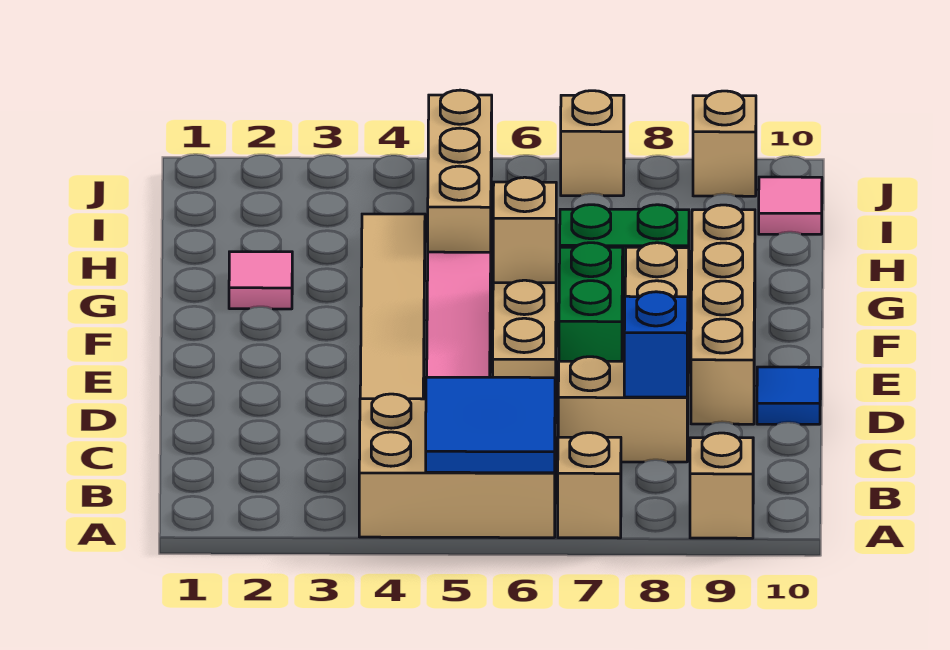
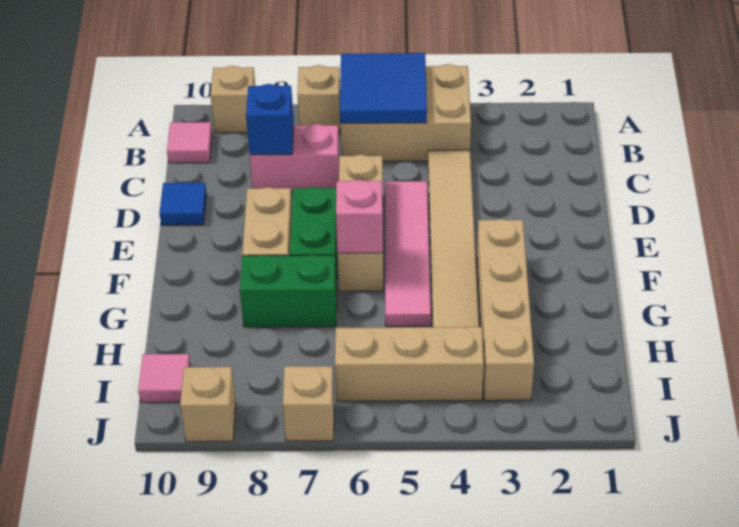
tan 1x2 brick [558,357,688,462] -> pink 1x2 brick [250,124,339,193]
tan 1x4 brick [691,205,755,424] -> tan 1x4 brick moved to [477,219,534,401]
tan 1x1 brick [493,177,556,283] -> pink 1x1 brick [336,180,383,253]
pink 1x1 tile [229,252,292,309] -> pink 1x1 tile moved to [167,122,212,163]
tan 1x3 brick [428,90,492,252] -> tan 1x3 brick turned to [335,327,484,401]

